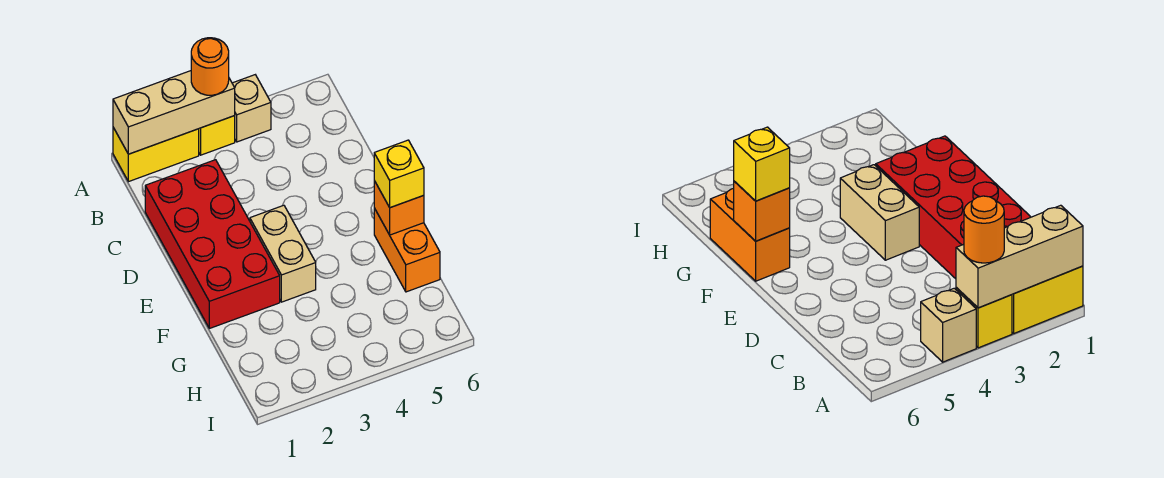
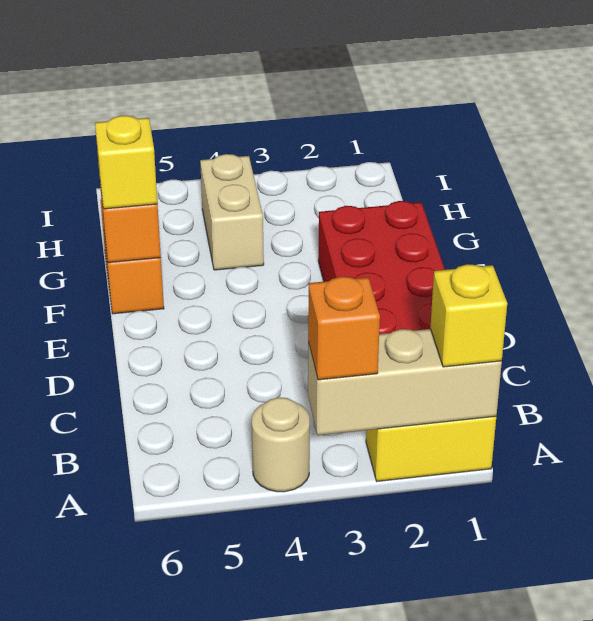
yellow 1x1 brick [199,116,235,155] -> yellow 1x1 brick moved to [430,264,507,367]
orange 1x1 round brick [191,38,229,95] -> orange 1x1 brick [308,277,380,380]
tan 1x1 brick [232,75,271,142] -> tan 1x1 round brick [252,397,310,492]
tan 1x2 brick [250,205,316,302] -> tan 1x2 brick moved to [200,154,264,270]

